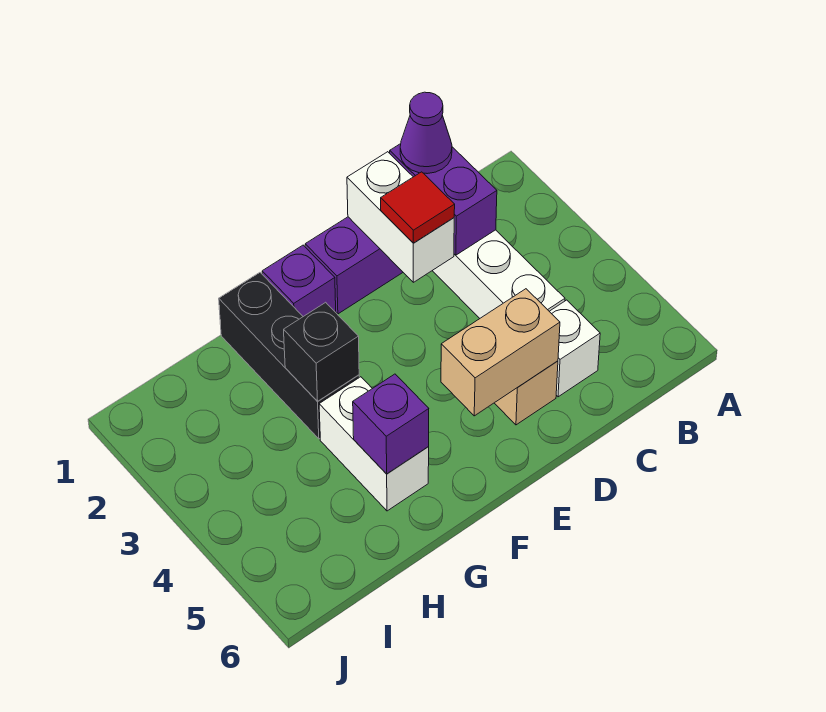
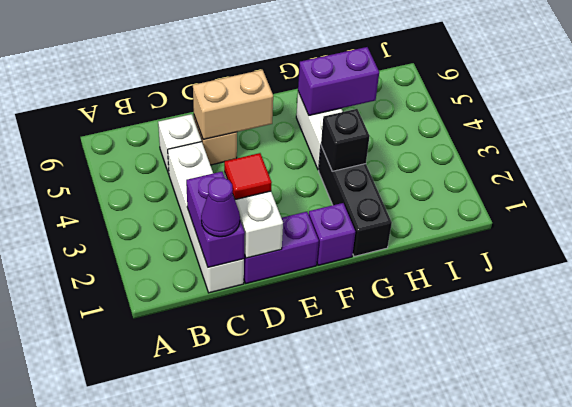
purple 1x1 brick [353,374,429,474] -> purple 1x2 brick [298,47,379,115]

